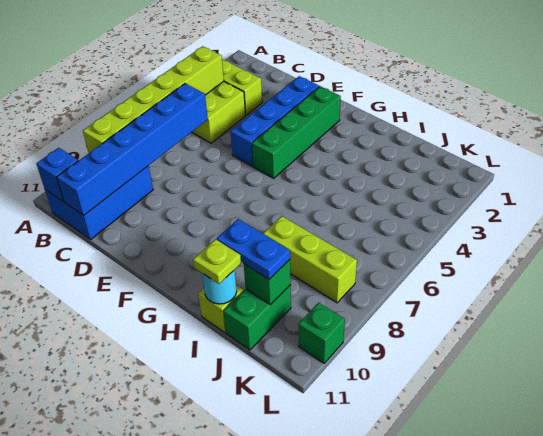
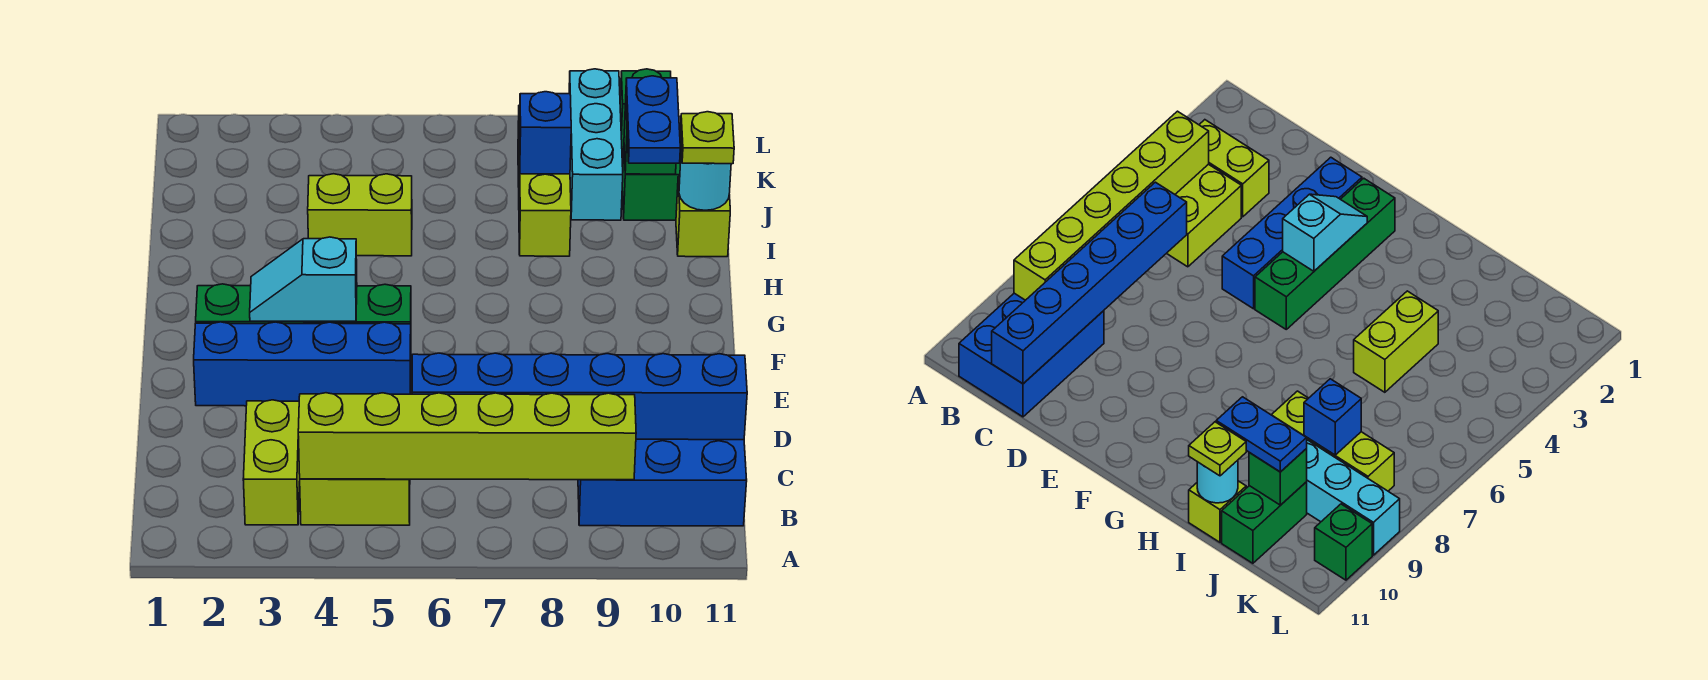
blue 1x1 brick [36,148,78,202] -> blue 1x1 brick moved to [519,92,571,174]
none -> cyan 1x2 slope [250,237,357,321]
none -> lime 1x2 brick [308,174,412,256]
none -> cyan 1x3 brick [569,69,623,220]

